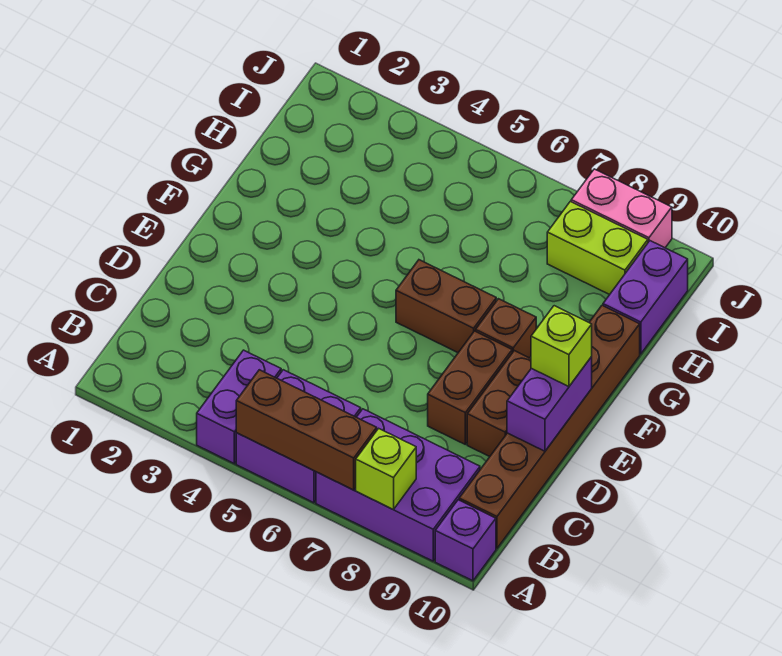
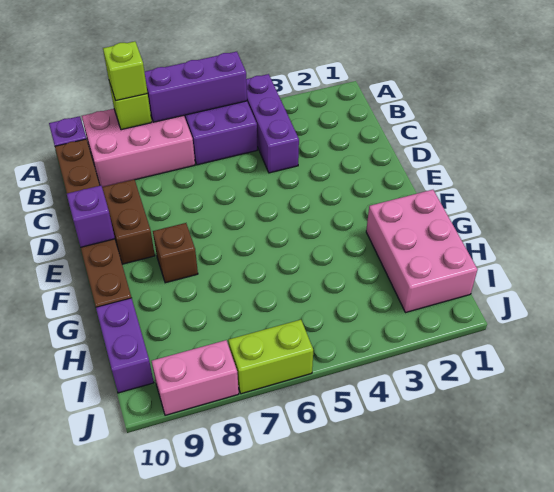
purple 1x2 brick [197,350,281,464] -> purple 1x3 brick [246,74,299,173]
brown 1x3 brick [236,370,377,490] -> purple 1x3 brick [145,52,247,122]
purple 2x3 brick [316,409,480,561] -> pink 2x3 brick [82,109,195,187]
brown 1x2 brick [428,331,512,444] -> none
purple 1x2 brick [507,357,592,451] -> purple 1x1 brick [67,186,115,247]
lime 1x1 brick [531,306,592,387] -> lime 1x1 brick moved to [103,41,148,101]
brown 1x2 brick [396,260,496,353] -> none
none -> pink 2x3 brick [366,190,478,313]
lime 1x2 brick [547,201,648,295] -> lime 1x2 brick moved to [228,320,313,394]

